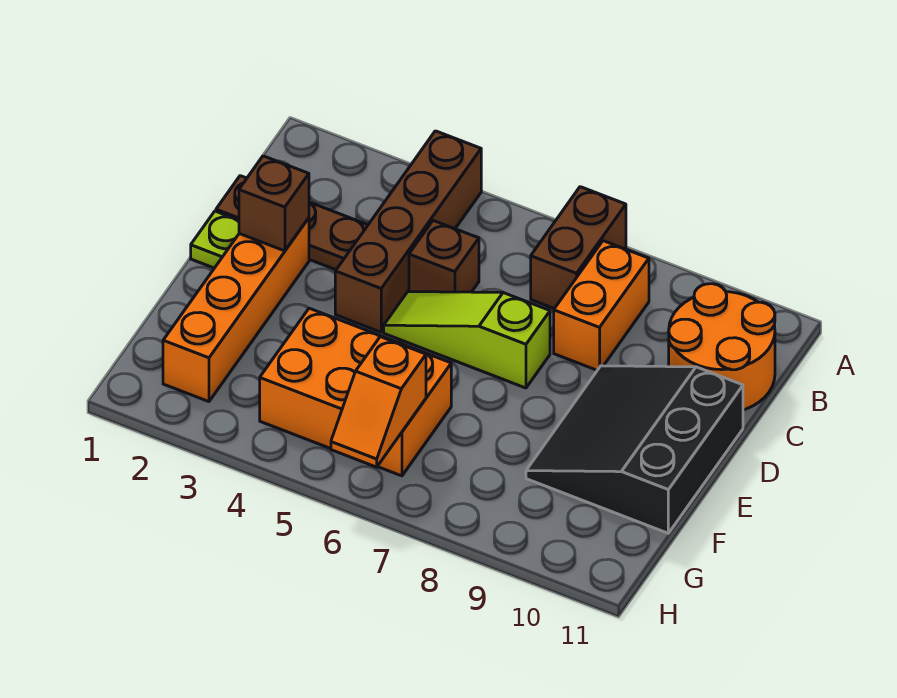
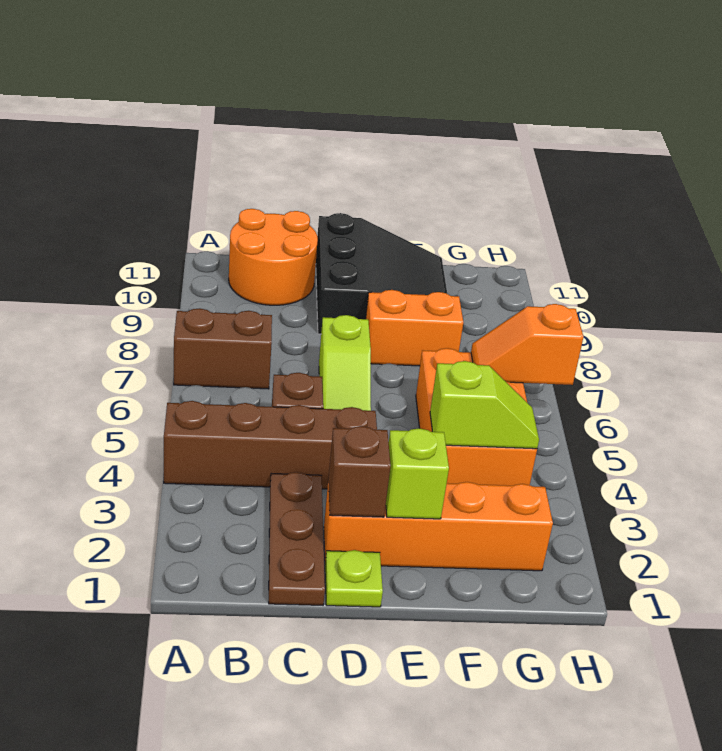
orange 1x2 brick [554,241,649,370] -> orange 1x2 brick moved to [366,290,463,366]
black 3x3 slope [526,366,743,533] -> black 3x3 slope turned to [316,213,447,334]
none -> lime 1x1 brick [386,428,449,519]
none -> lime 1x2 slope [430,361,539,449]
orange 1x2 slope [331,337,426,467] -> orange 1x2 slope turned to [471,304,583,385]

